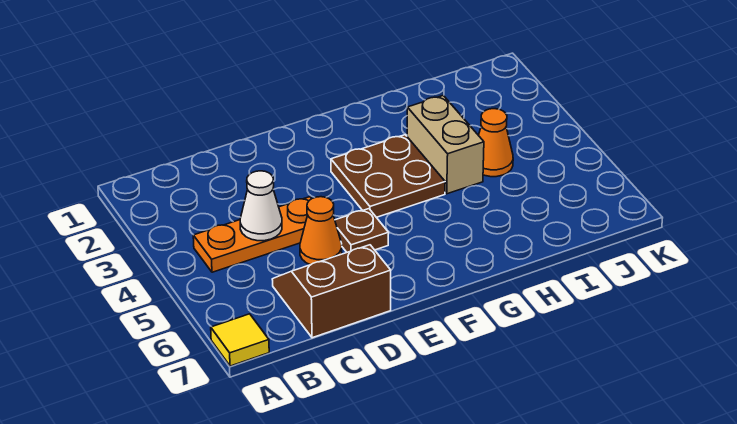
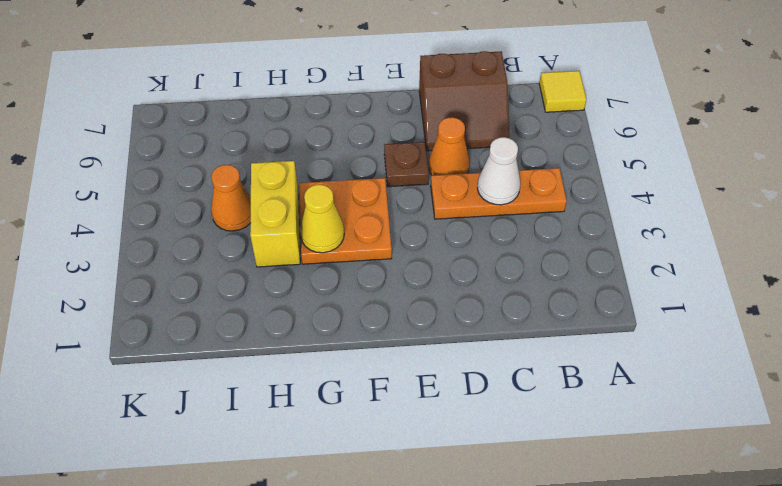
brown 2x2 plate [331,135,445,217] -> orange 2x2 plate [299,178,392,264]
none -> yellow 1x1 cone [300,185,344,253]
tan 1x2 brick [407,95,484,194] -> yellow 1x2 brick [250,161,300,267]

